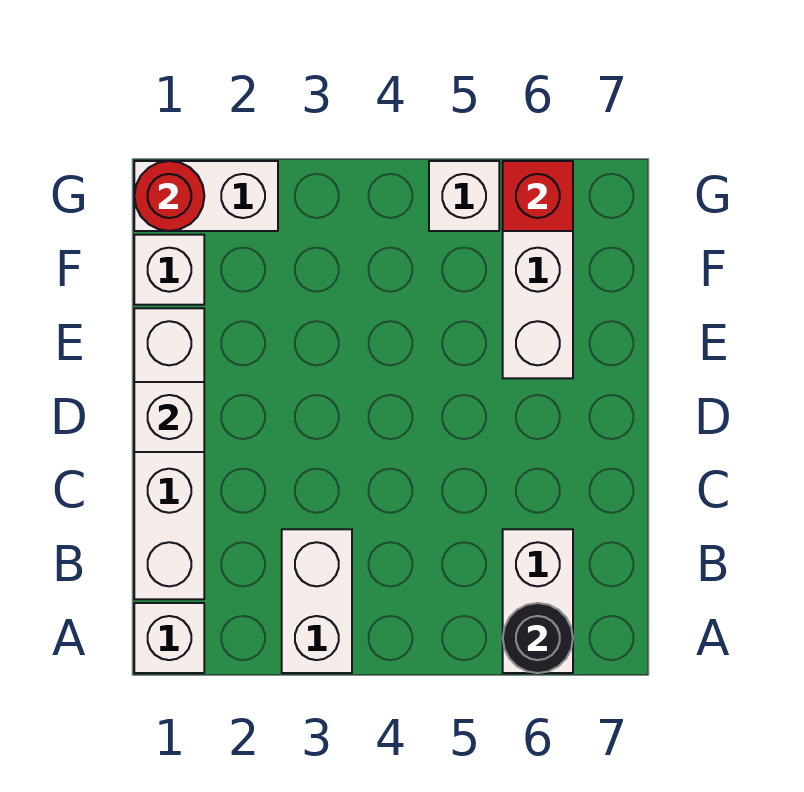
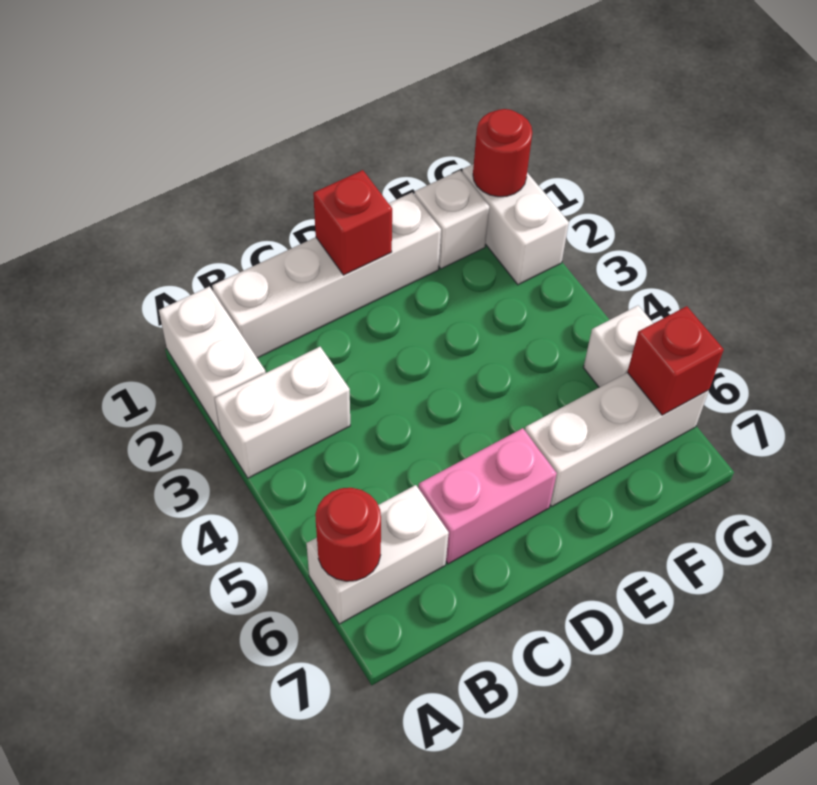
white 1x1 brick [134,603,204,673] -> white 1x2 brick [159,287,266,433]
black 1x1 round brick [503,603,573,673] -> red 1x1 round brick [315,488,381,581]
none -> pink 1x2 brick [418,428,557,564]
white 1x1 brick [134,382,204,452] -> red 1x1 brick [313,170,392,275]

